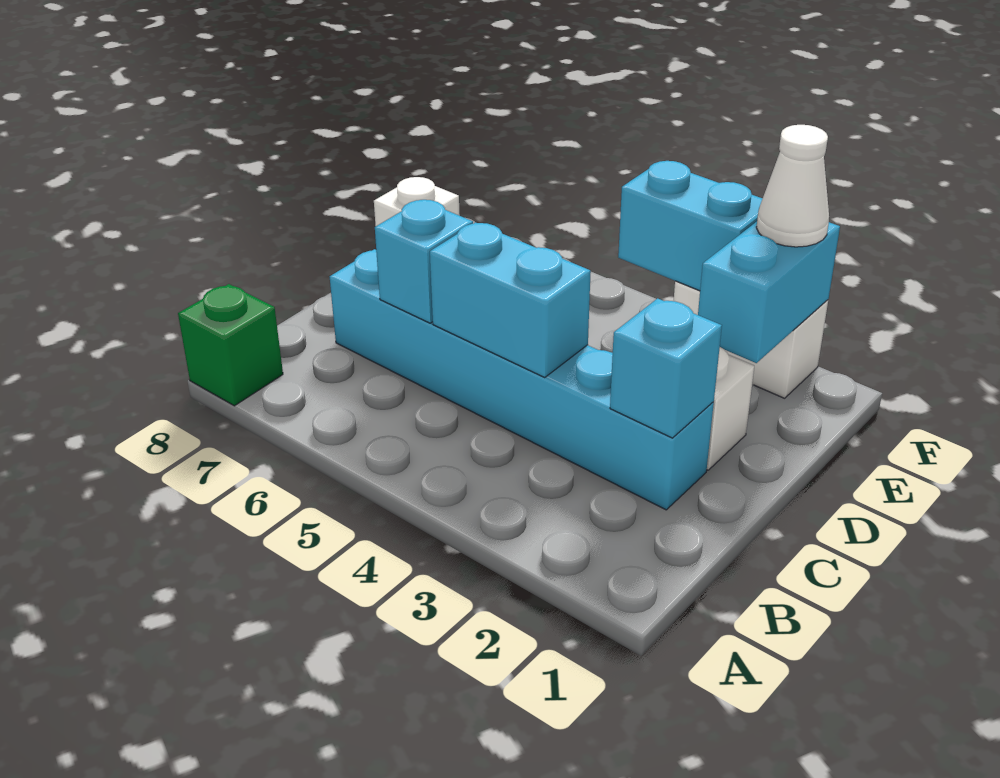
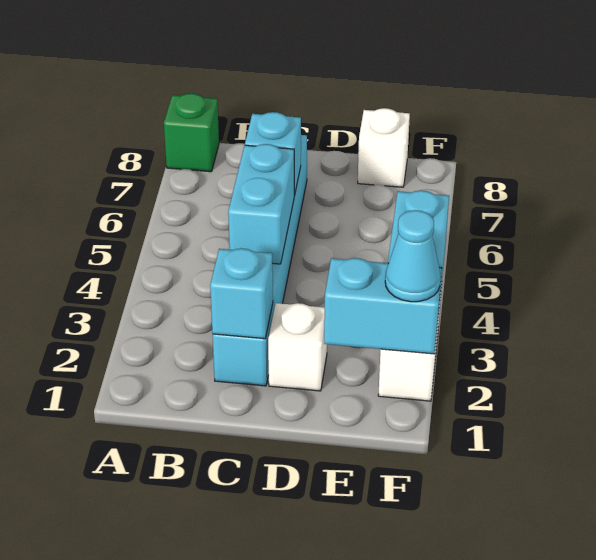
white 1x1 cone [756,125,829,247] -> cyan 1x1 cone [385,210,441,302]

